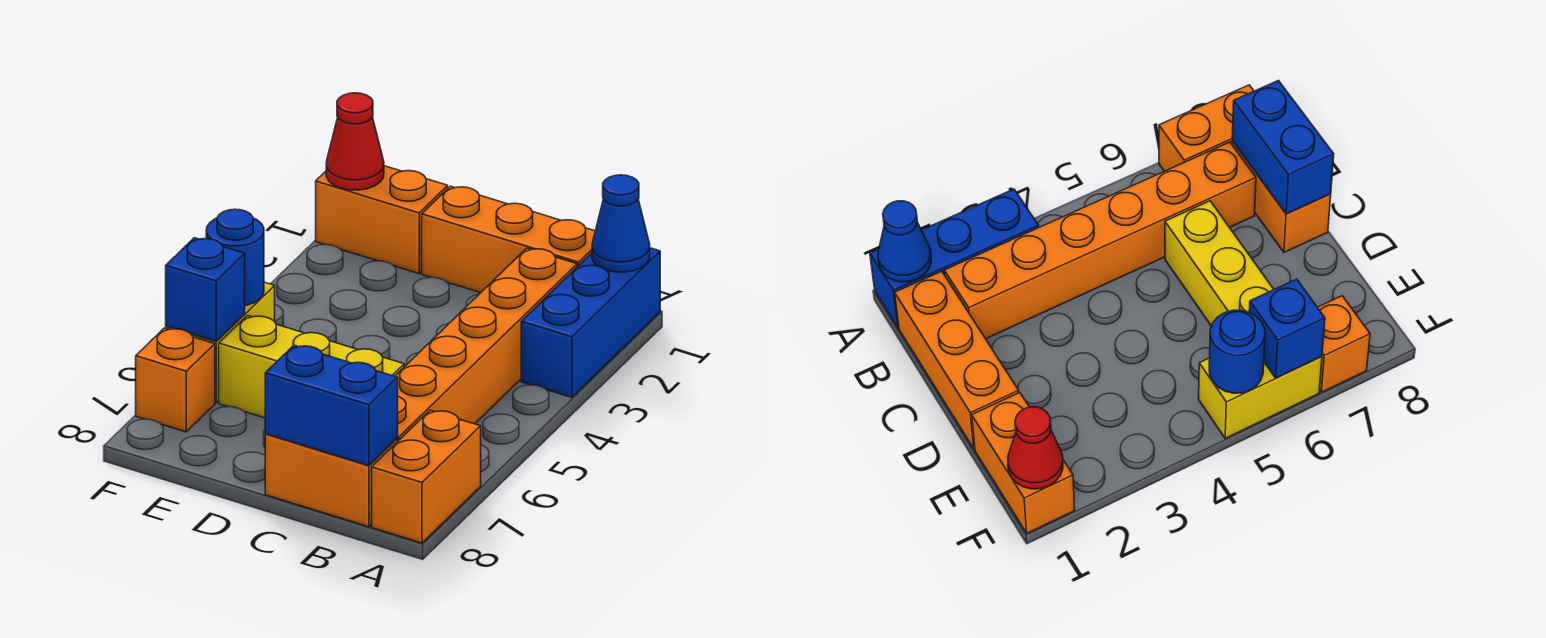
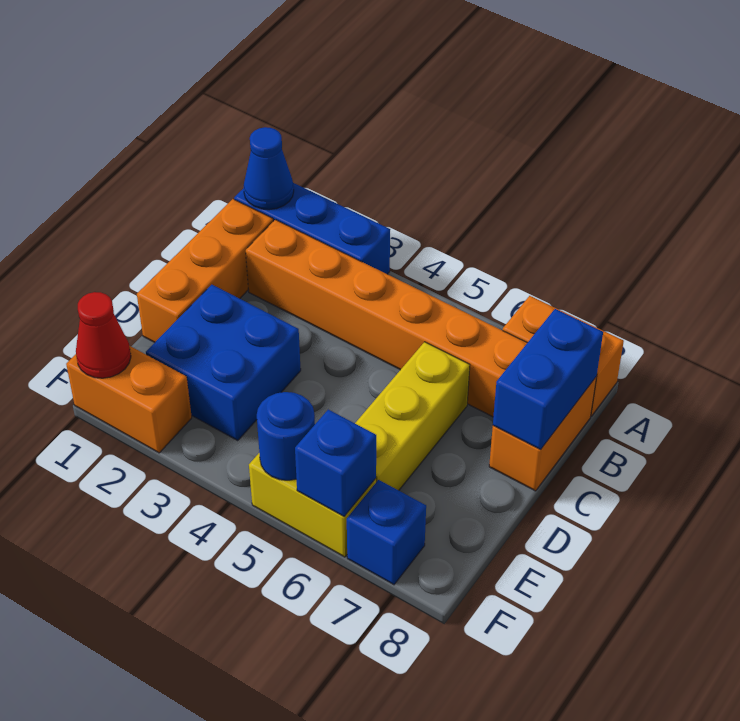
none -> blue 2x2 brick [146,285,301,441]
orange 1x2 brick [316,166,448,273] -> orange 1x2 brick turned to [66,346,192,453]
orange 1x1 brick [136,328,215,432] -> blue 1x1 brick [347,480,426,585]

